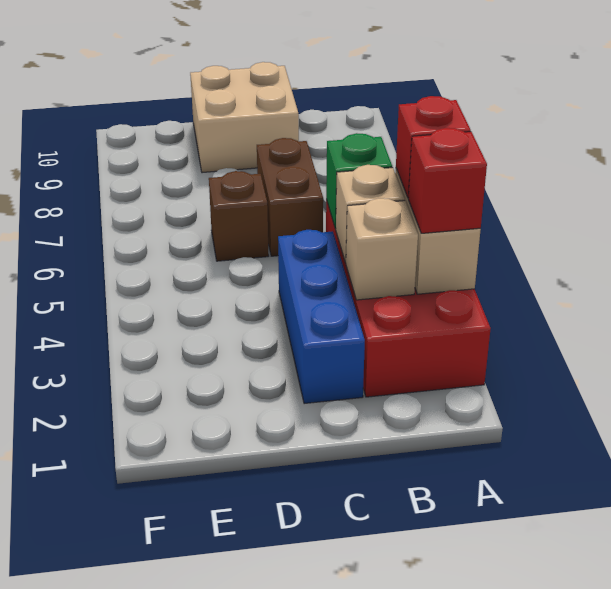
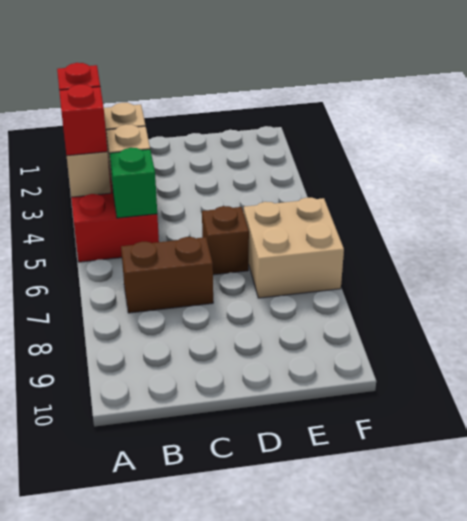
blue 1x3 brick [278,230,365,404] -> none
brown 1x2 brick [257,138,323,256] -> brown 1x2 brick turned to [121,237,213,313]
tan 2x2 brick [190,62,299,173] -> tan 2x2 brick moved to [244,198,344,298]

